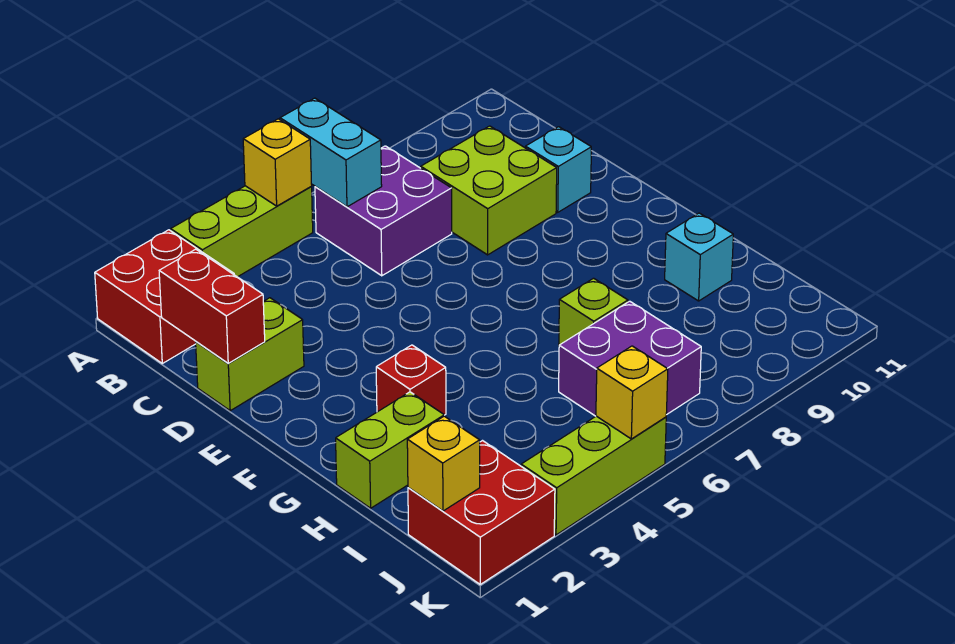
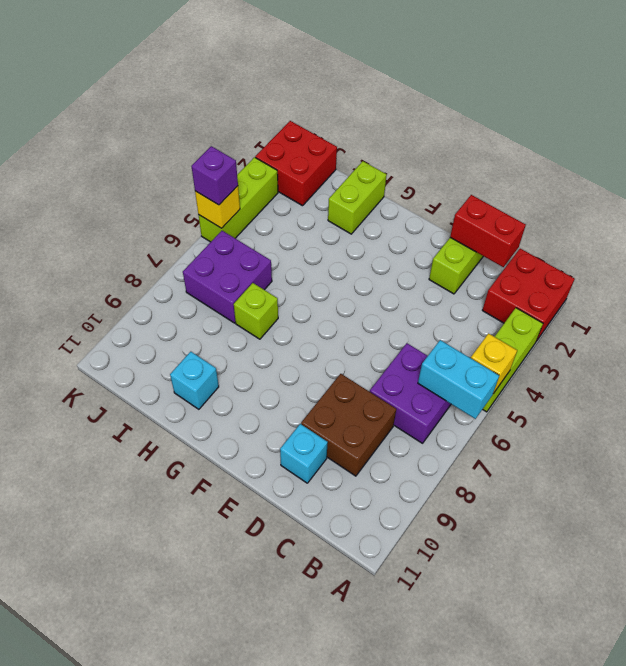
lime 2x2 brick [421,126,557,255] -> brown 2x2 brick [301,374,396,476]
red 1x1 brick [376,345,446,415] -> none
yellow 1x1 brick [407,416,480,511] -> none
none -> purple 1x1 brick [191,146,238,205]

